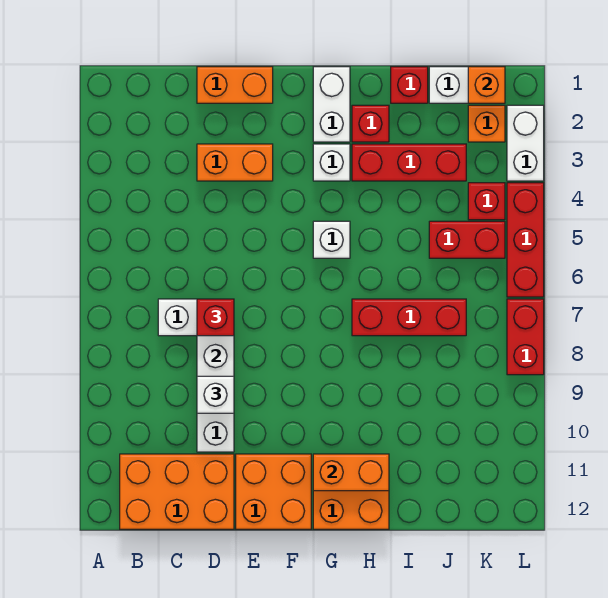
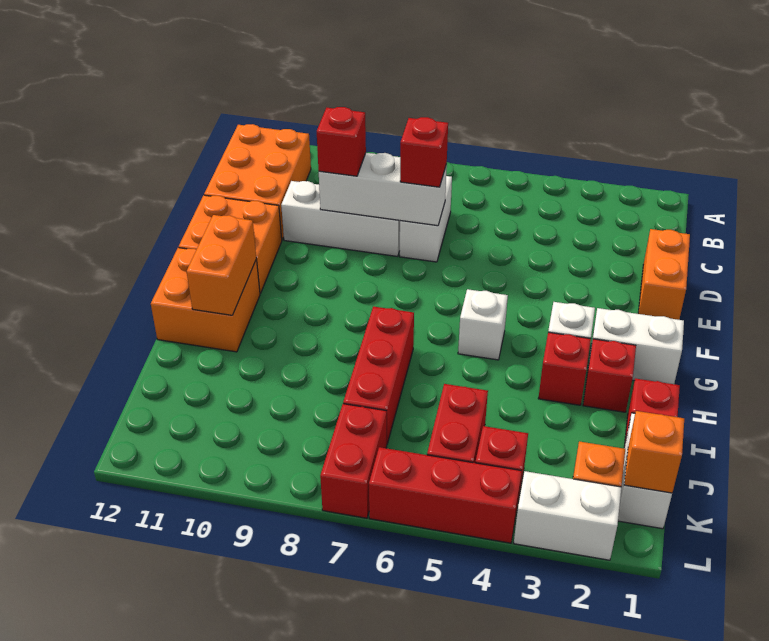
orange 1x2 brick [197,144,273,181] -> none
white 1x1 brick [197,376,234,413] -> red 1x1 brick [317,107,366,176]
red 1x3 brick [352,144,466,181] -> red 1x1 brick [538,332,591,405]
red 1x2 brick [507,299,544,375] -> red 1x2 brick turned to [320,404,387,518]

